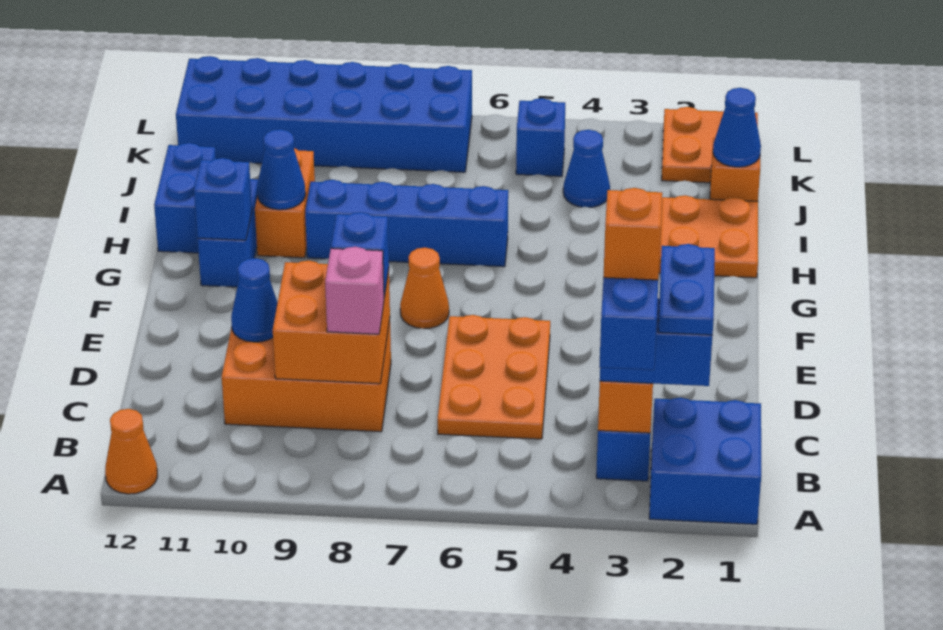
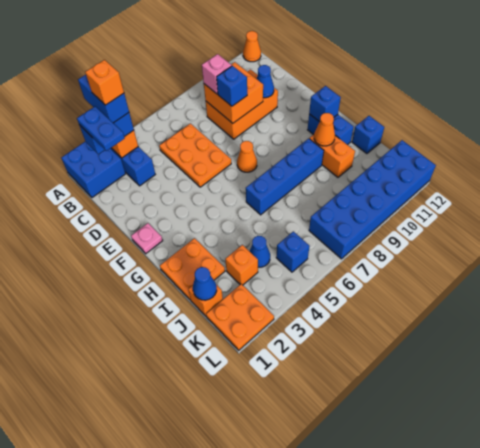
none -> pink 1x1 plate [131,223,163,254]
blue 1x1 cone [257,129,305,210] -> orange 1x1 cone [314,113,335,146]
blue 1x2 brick [154,143,216,253] -> blue 1x1 brick [352,116,384,154]
none -> orange 1x1 brick [225,245,258,285]

